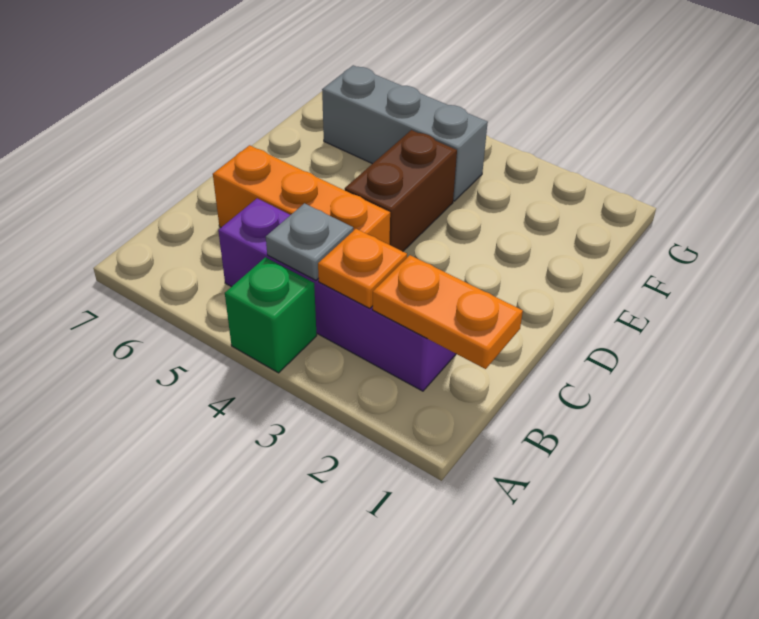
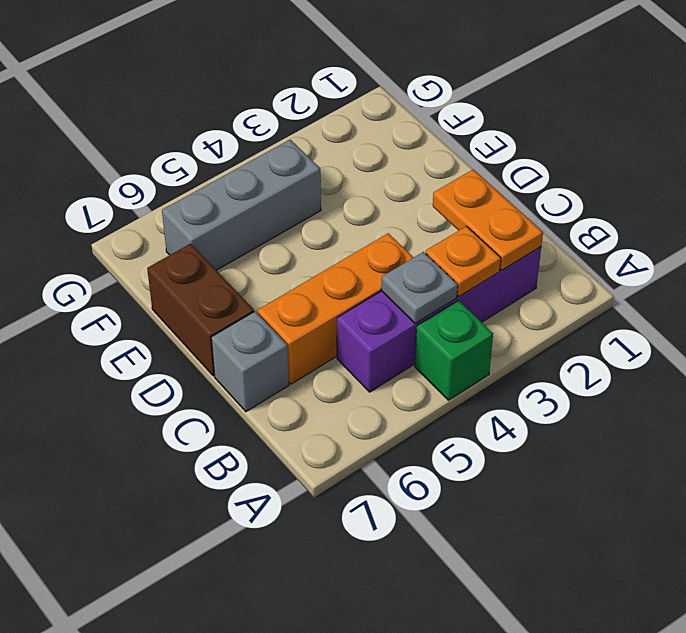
orange 1x2 plate [373,255,523,369] -> orange 1x2 plate turned to [433,169,543,270]
none -> grey 1x1 brick [211,311,289,412]
brown 1x2 brick [345,130,457,251] -> brown 1x2 brick moved to [147,244,254,376]

